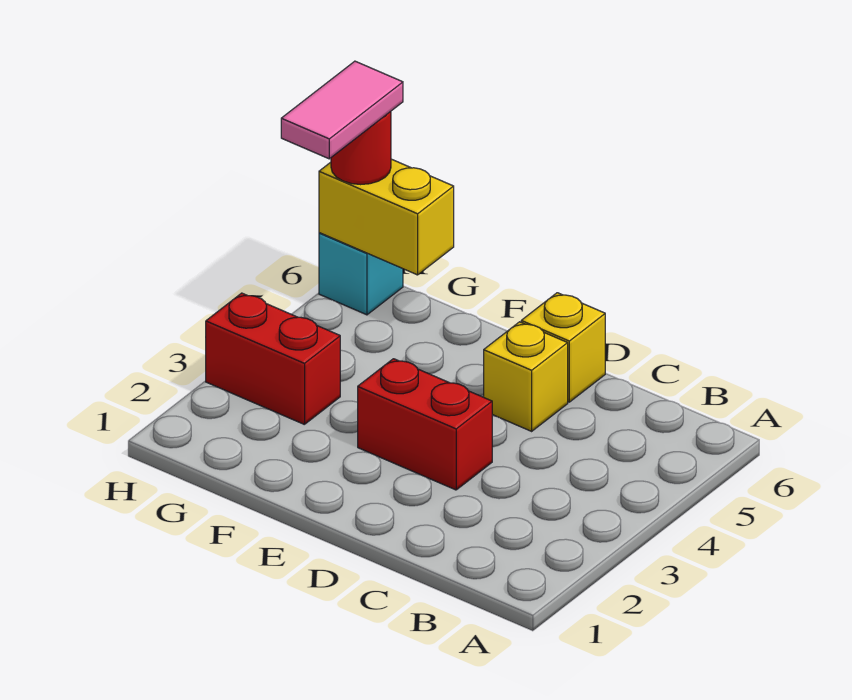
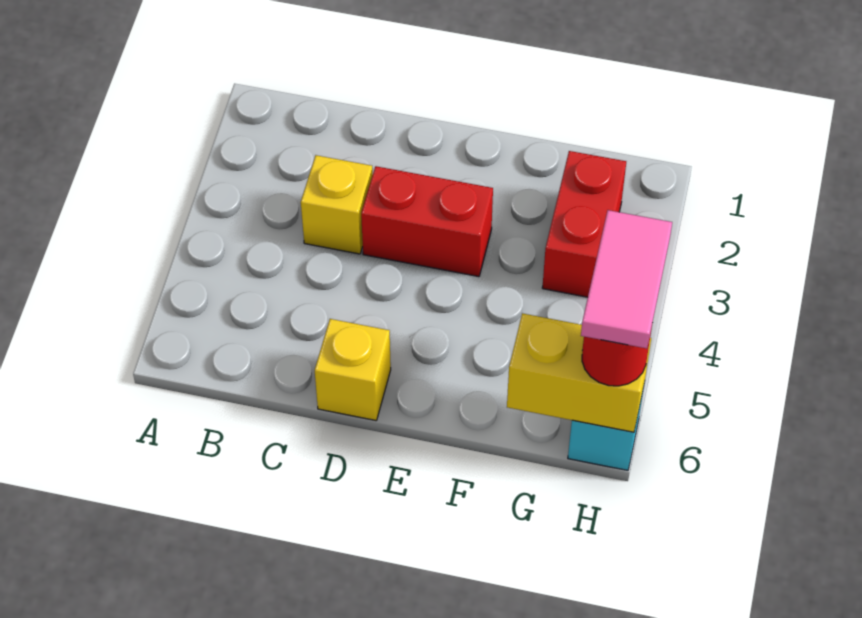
yellow 1x1 brick [484,322,568,431] -> yellow 1x1 brick moved to [301,155,373,254]
red 1x2 brick [206,293,340,425] -> red 1x2 brick turned to [542,151,626,297]

